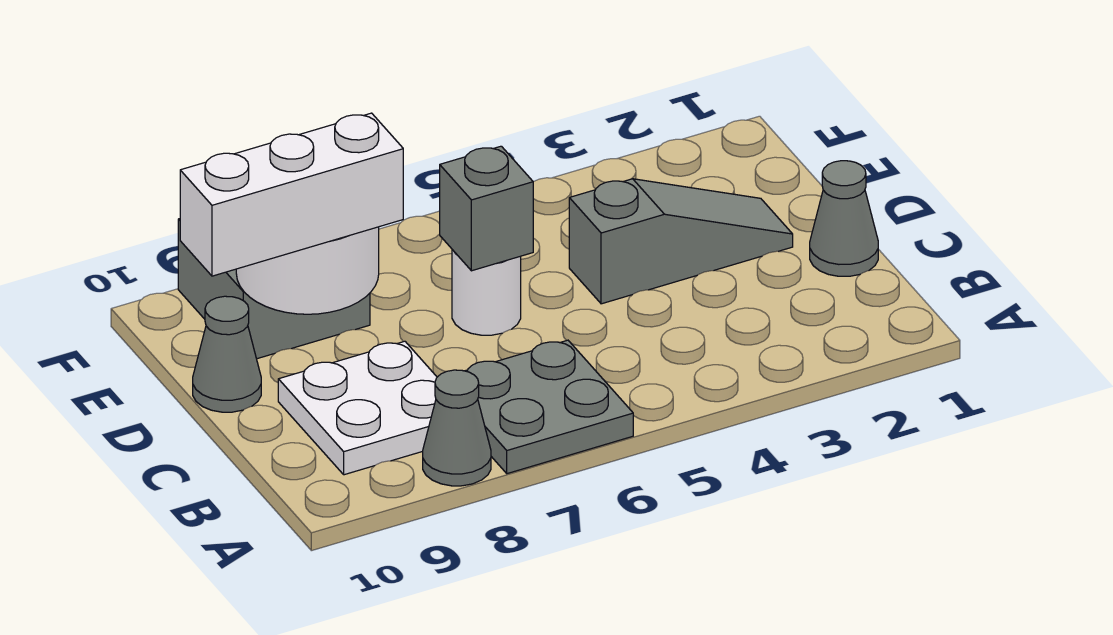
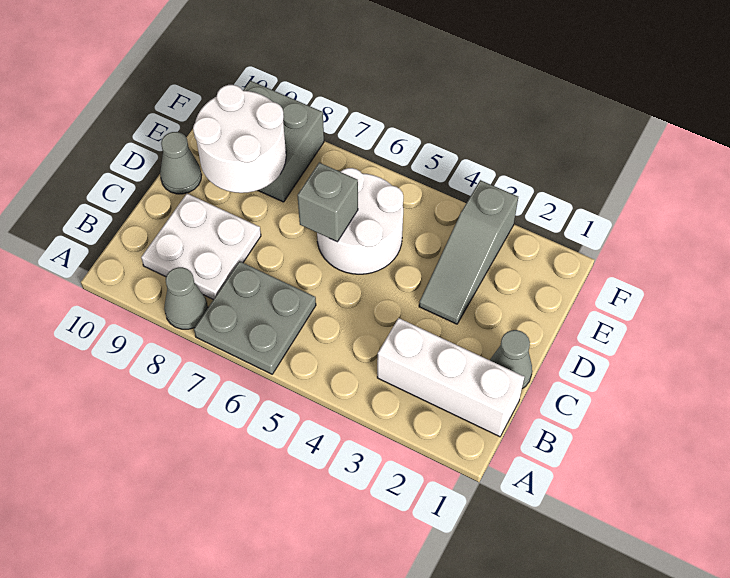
grey 1x3 slope [569,179,793,304] -> grey 1x3 slope turned to [419,180,518,324]
white 1x1 round brick [452,250,521,335] -> white 2x2 round brick [317,168,403,274]
white 1x3 brick [180,113,403,276] -> white 1x3 brick moved to [377,318,524,437]

